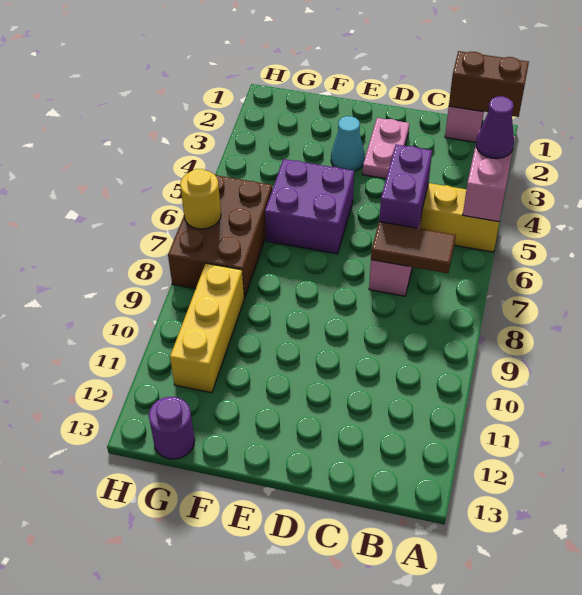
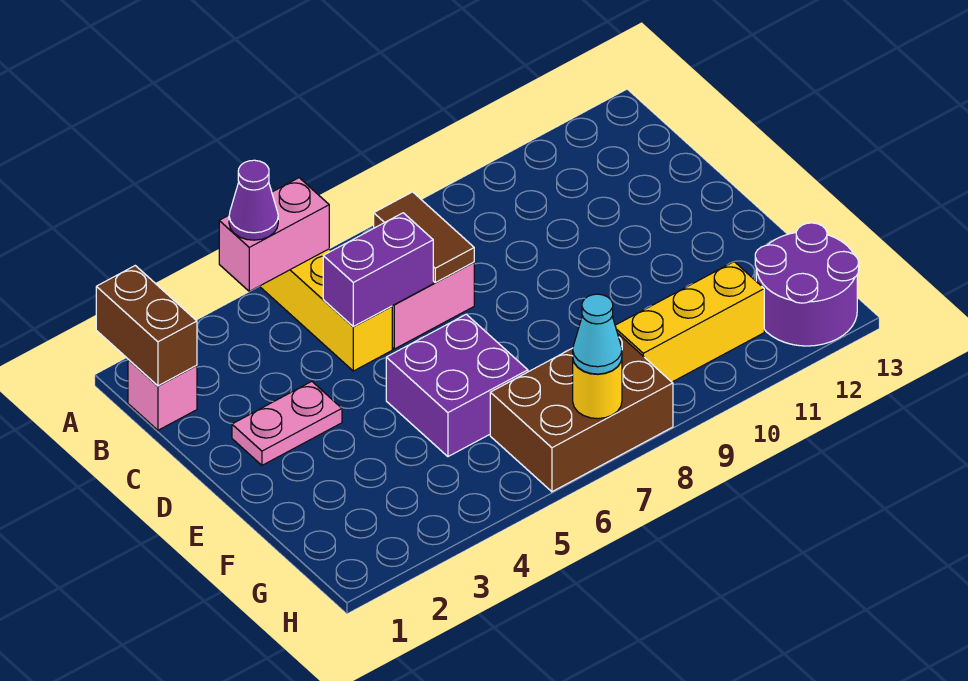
cyan 1x1 cone [331,116,365,171] -> cyan 1x1 cone moved to [573,294,622,374]
purple 1x1 round brick [149,397,195,459] -> purple 2x2 round brick [755,223,859,346]

